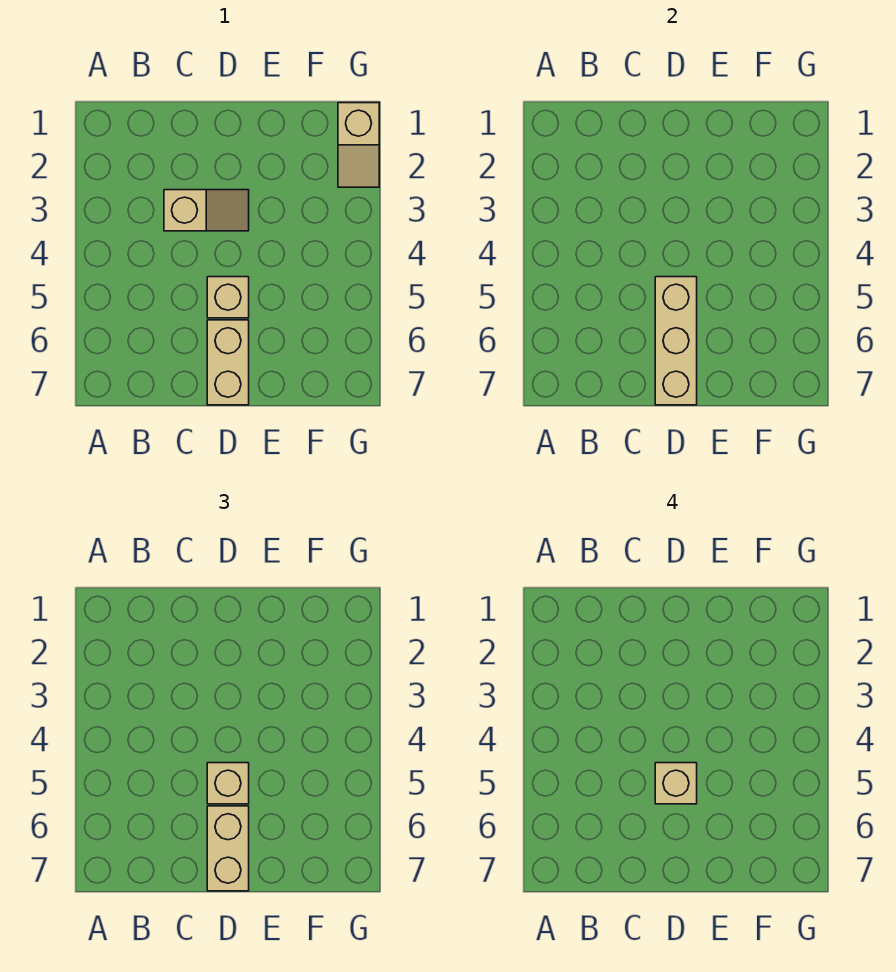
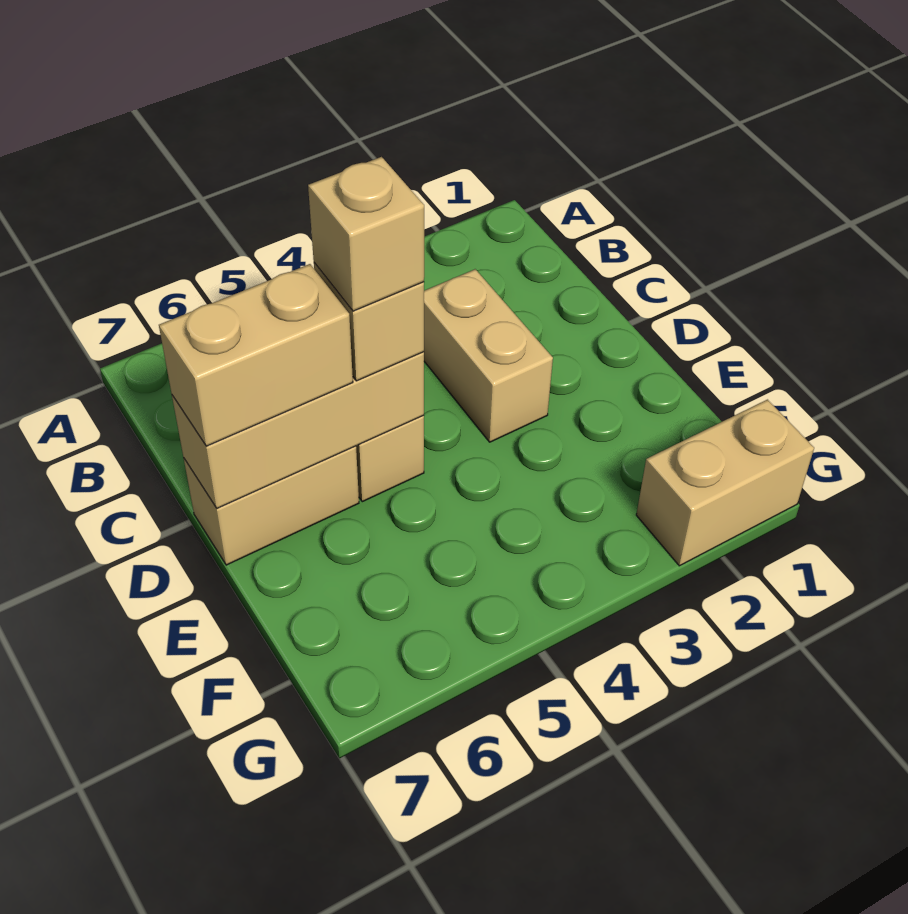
tan 1x2 slope [164,190,249,231] -> tan 1x2 brick [424,269,553,442]
tan 1x2 slope [338,103,379,187] -> tan 1x2 brick [636,400,814,566]

